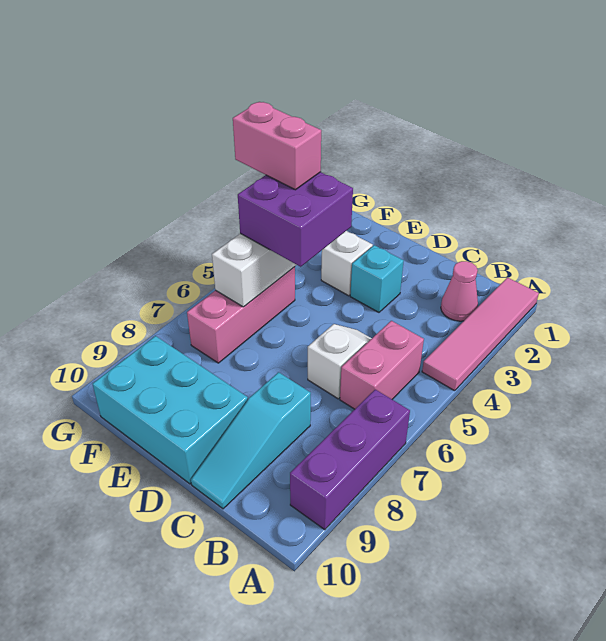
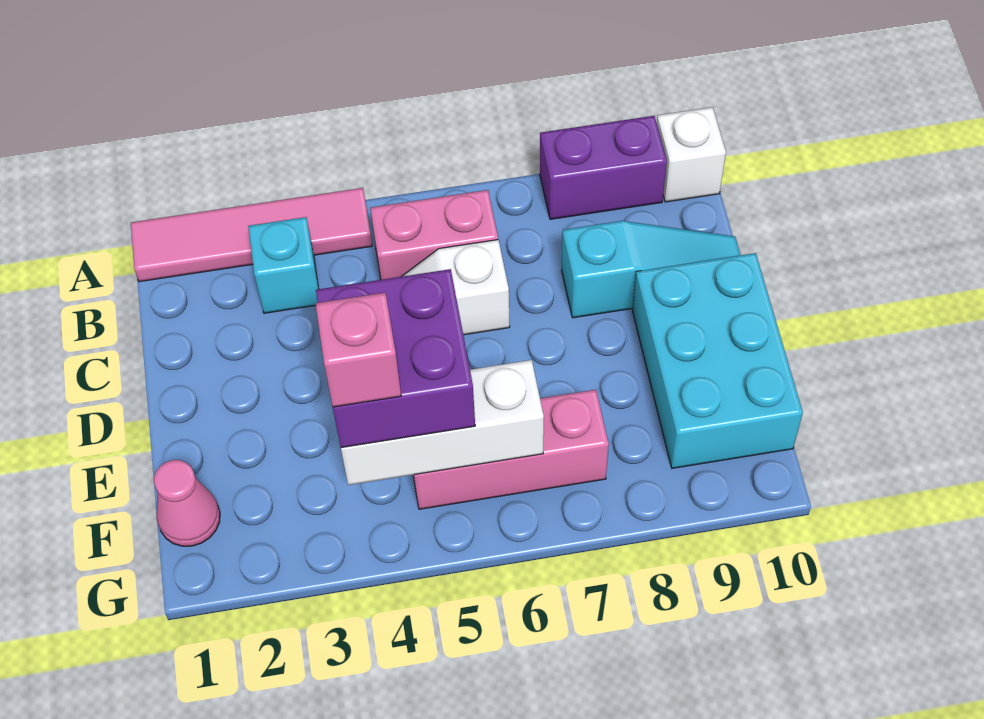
purple 1x3 brick [290,389,410,530] -> purple 1x2 brick [540,116,667,219]
pink 1x1 cone [441,261,478,321] -> pink 1x1 cone moved to [154,460,220,546]
cyan 1x1 brick [350,245,403,312] -> cyan 1x1 brick moved to [248,217,319,313]
white 1x1 brick [321,231,373,296] -> white 1x1 brick moved to [657,107,726,202]
pink 1x2 brick [233,102,321,190] -> pink 1x1 brick [316,293,401,407]

